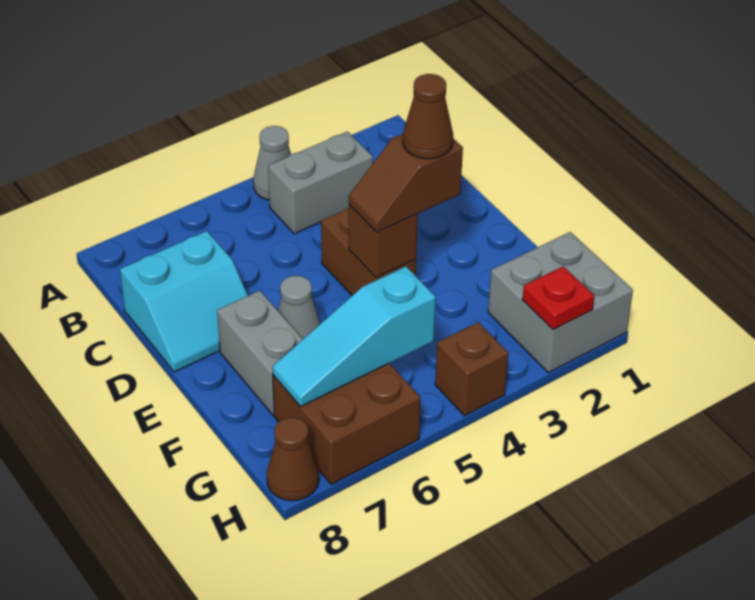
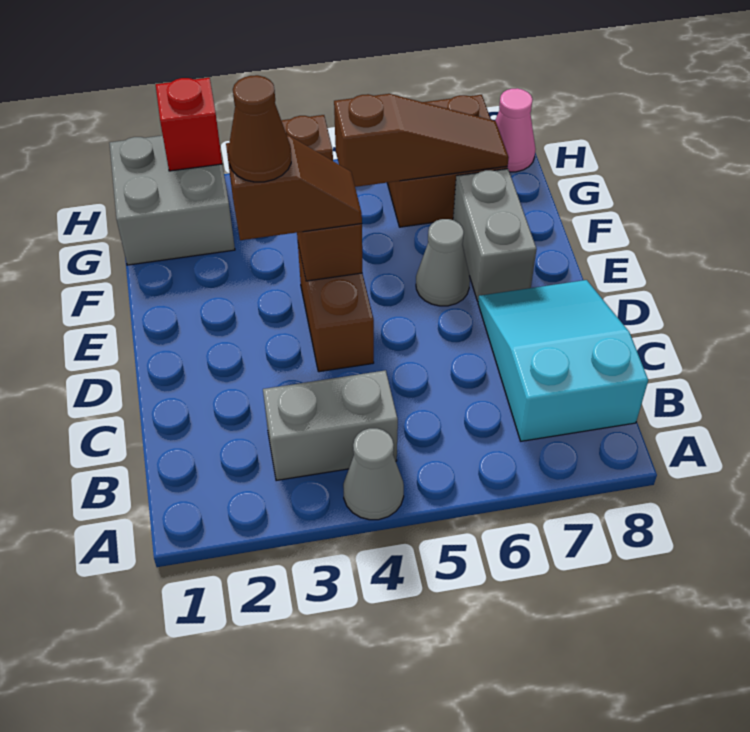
cyan 2x2 slope [120,231,248,372] -> cyan 2x3 slope [478,280,648,441]
cyan 1x3 slope [272,267,436,407] -> brown 1x3 slope [334,94,509,187]
red 1x1 plate [522,266,594,330] -> red 1x1 brick [156,78,222,171]
brown 1x1 cone [267,417,319,501] -> pink 1x1 cone [495,88,536,172]

